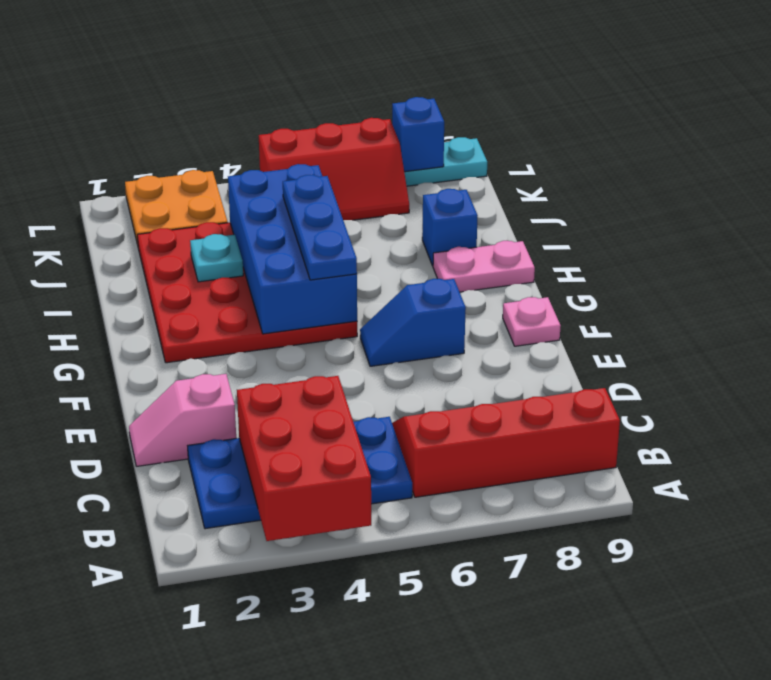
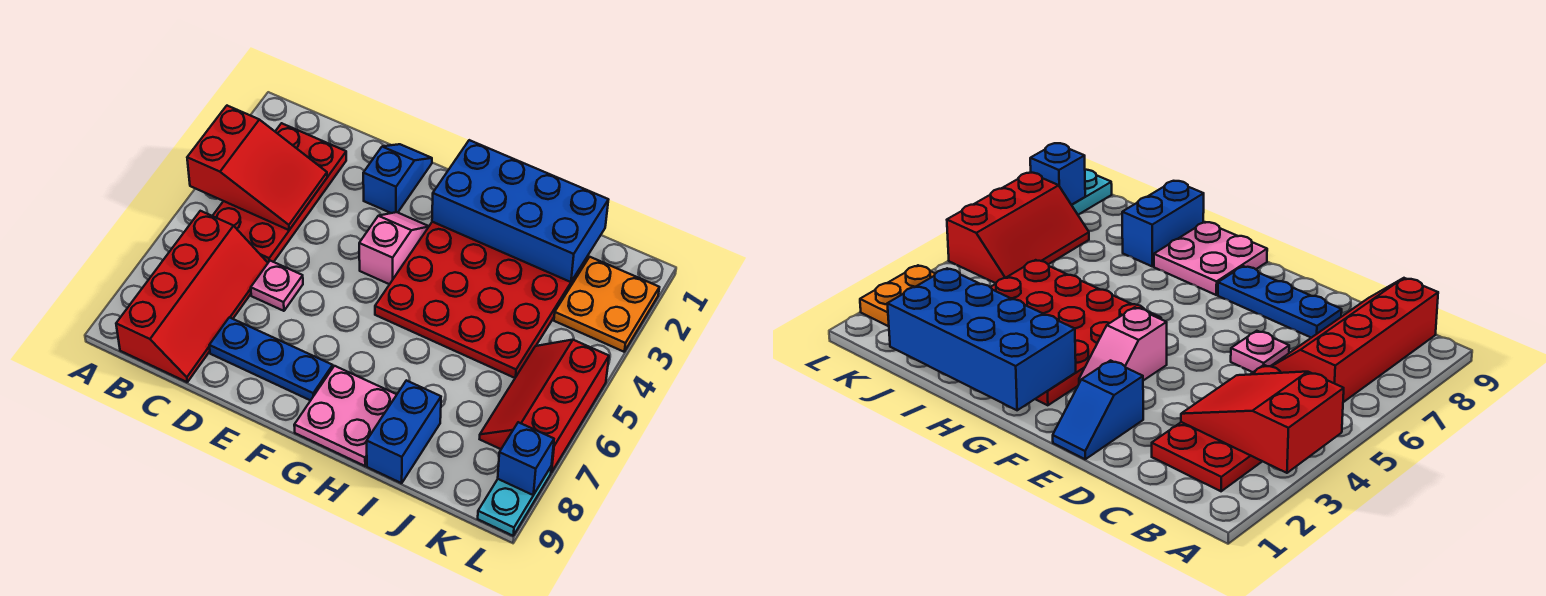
red 2x3 brick [237,376,371,541] -> red 2x3 slope [187,106,327,230]
blue 2x4 plate [188,417,412,529] -> red 2x4 plate [213,123,346,262]
pink 1x2 slope [129,374,236,466] -> pink 1x2 slope moved to [359,212,429,284]
blue 1x2 slope [360,279,466,366] -> blue 1x2 slope moved to [363,144,432,213]
pink 1x1 plate [503,297,561,346] -> pink 1x1 plate moved to [251,261,303,311]
blue 2x4 brick [228,164,357,334] -> blue 2x4 brick moved to [432,140,608,282]
blue 1x3 plate [283,175,357,280] -> blue 1x3 plate moved to [209,317,333,401]
pink 1x2 plate [433,241,535,292] -> pink 2x2 plate [294,366,397,466]
cyan 1x1 plate [190,234,243,282] -> none
blue 1x1 brick [422,189,478,266] -> blue 1x2 brick [367,380,441,483]

